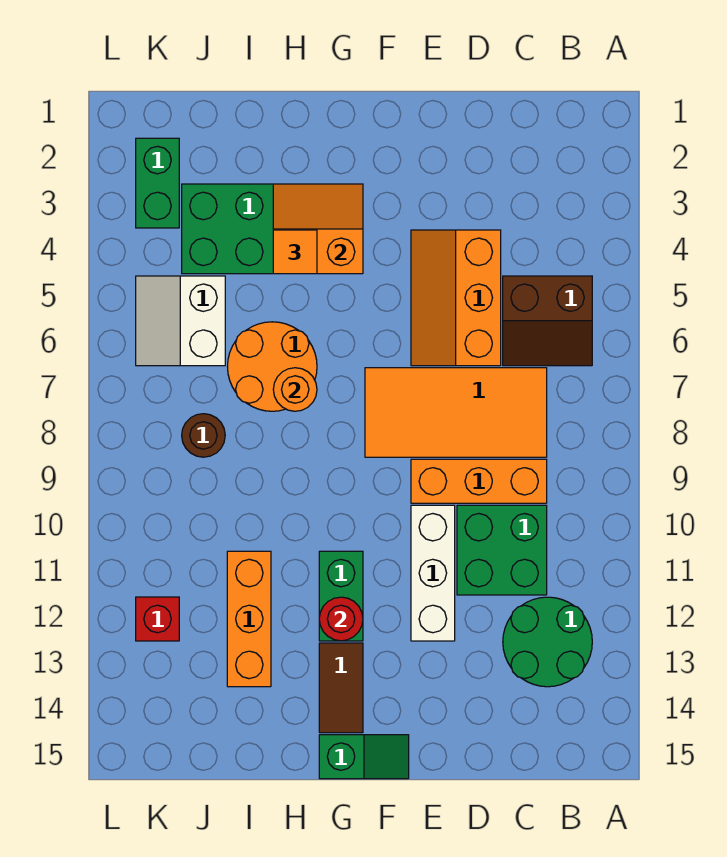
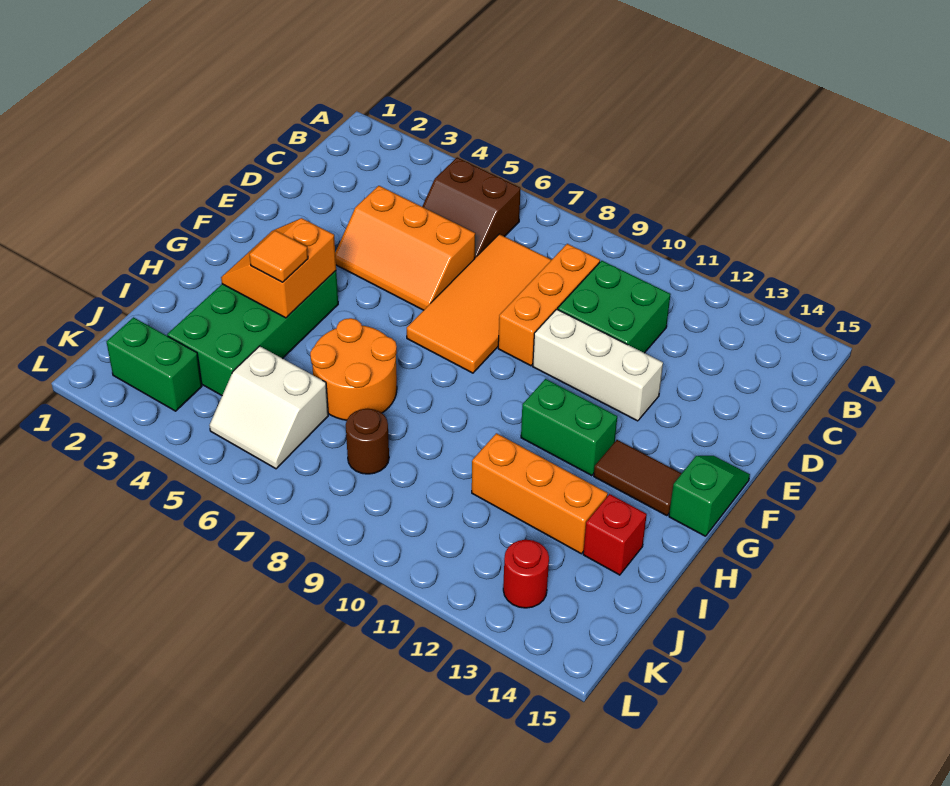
brown 2x2 slope [503,276,592,366] -> brown 2x2 slope turned to [422,158,520,258]
green 2x2 round brick [503,597,592,687] -> none
red 1x1 round brick [319,597,363,641] -> red 1x1 round brick moved to [503,540,549,608]
orange 1x1 round brick [273,368,317,411] -> none
red 1x1 brick [136,597,179,641] -> red 1x1 brick moved to [583,494,647,575]

